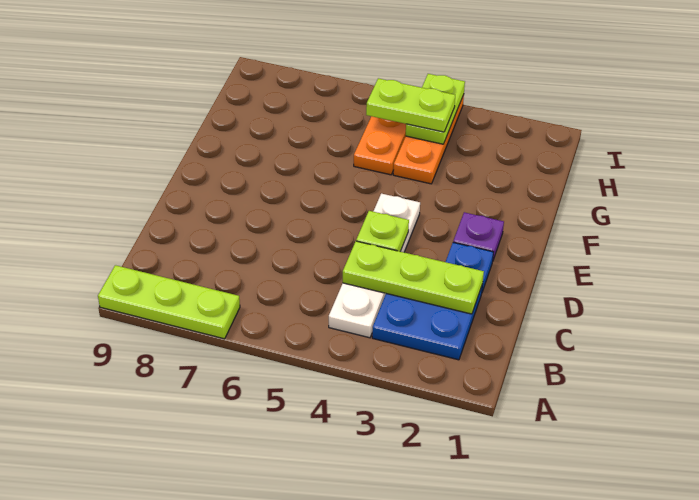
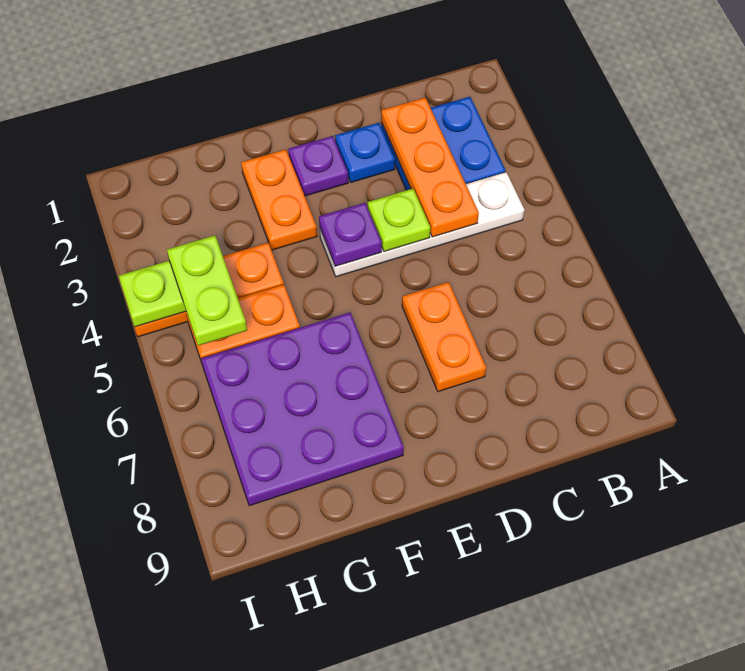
lime 1x3 plate [98,265,240,339] -> none
lime 1x3 plate [343,241,484,314] -> orange 1x3 plate [381,98,479,237]
none -> orange 1x2 plate [402,282,486,392]
none -> purple 1x1 plate [319,203,382,266]
none -> orange 1x2 plate [241,149,317,250]
none -> purple 3x3 plate [201,312,404,506]

